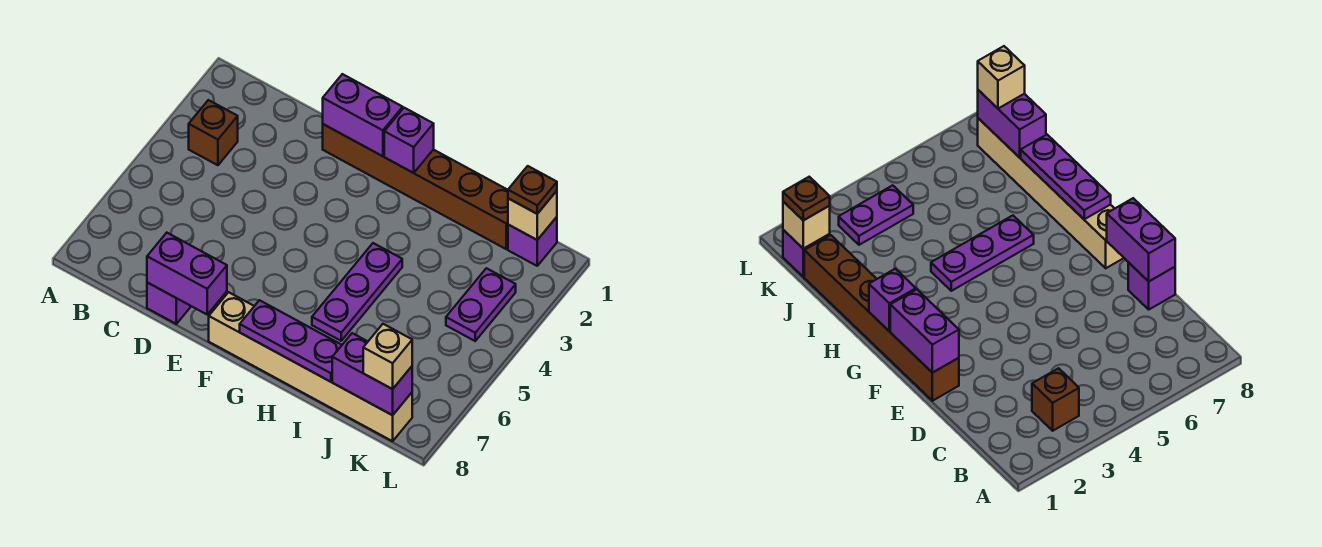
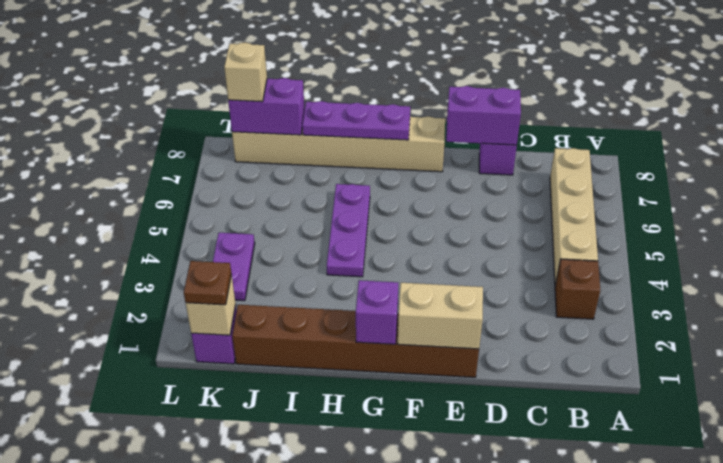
none -> tan 1x4 brick [550,148,598,285]
purple 1x2 brick [323,74,403,156] -> tan 1x2 brick [398,283,483,349]

